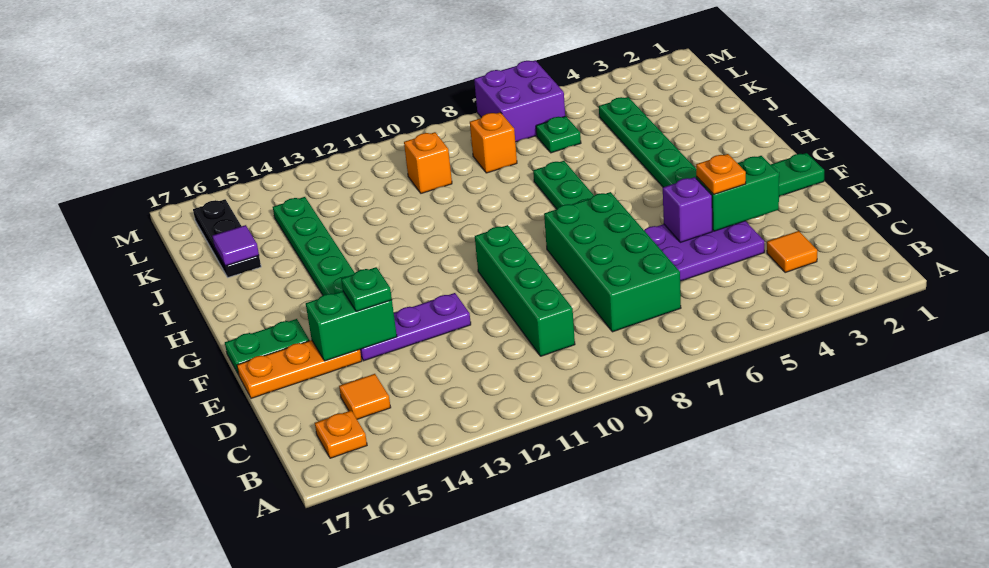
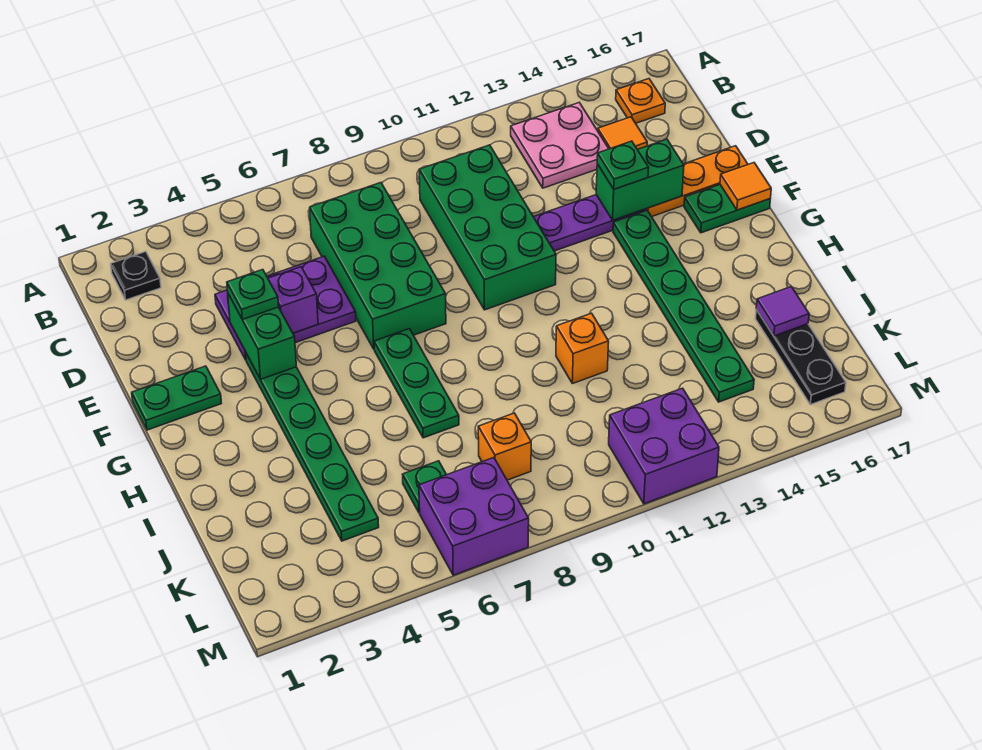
none -> black 1x1 plate [111,251,161,300]
none -> pink 2x2 plate [511,103,609,188]
orange 1x1 tile [767,231,817,272] -> orange 1x1 tile moved to [720,163,771,210]
green 1x4 brick [475,225,575,356] -> green 2x4 brick [419,145,556,310]
green 1x2 brick [696,156,779,231] -> green 1x2 brick turned to [228,294,296,380]
orange 1x1 plate [696,154,746,194] -> green 1x1 plate [227,270,279,320]
orange 1x1 brick [404,132,452,193] -> orange 1x1 brick moved to [556,313,609,384]
none -> purple 2x2 brick [609,388,719,504]

